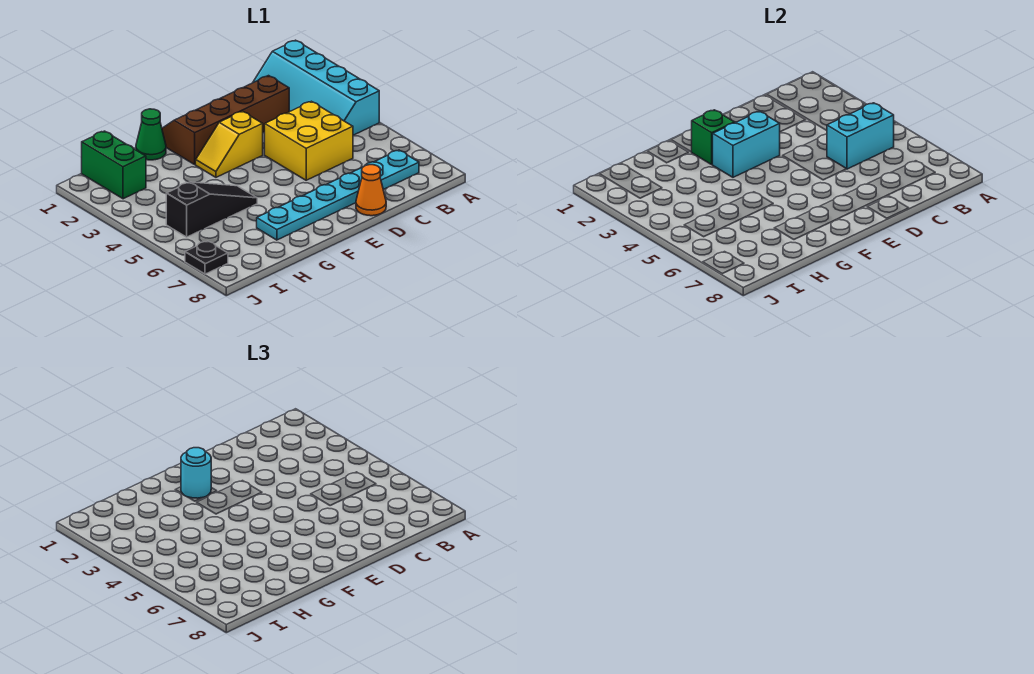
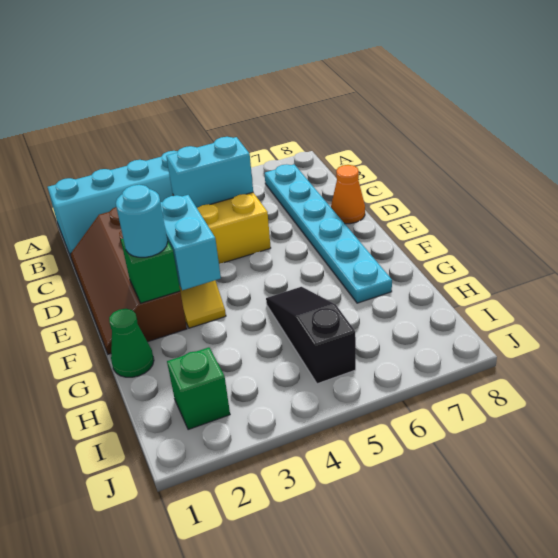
cyan 1x2 brick [827,103,894,169] -> cyan 1x2 brick turned to [166,137,253,208]
green 1x2 brick [82,131,146,199] -> green 1x1 brick [167,347,230,430]
black 1x1 plate [185,241,228,274] -> none

